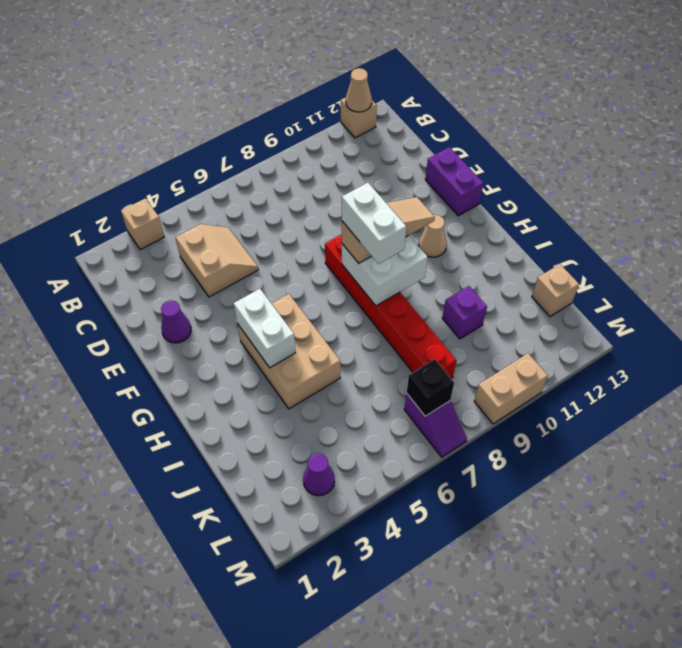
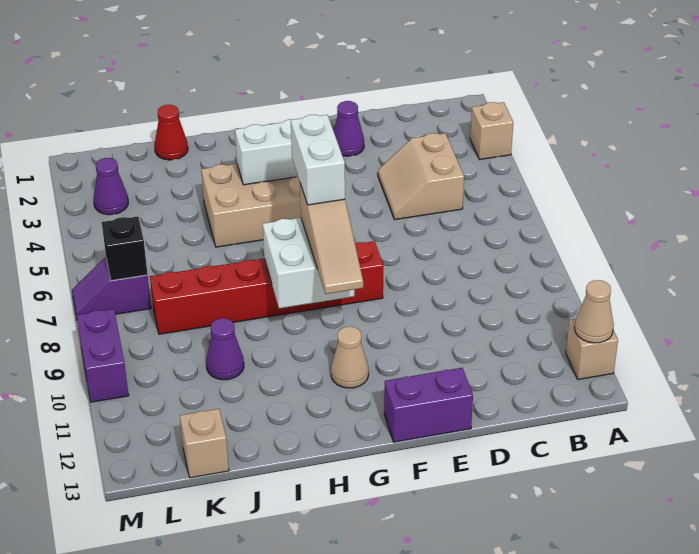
tan 2x2 slope [176,224,258,297] -> tan 2x2 slope turned to [378,133,464,220]
white 1x2 brick [342,183,406,264] -> white 1x2 brick turned to [291,115,345,205]
none -> red 1x1 cone [155,105,188,160]
purple 1x1 brick [442,286,487,339] -> purple 1x1 cone [206,318,244,380]
tan 1x2 brick [474,353,548,424] -> purple 1x2 brick [77,309,129,402]

